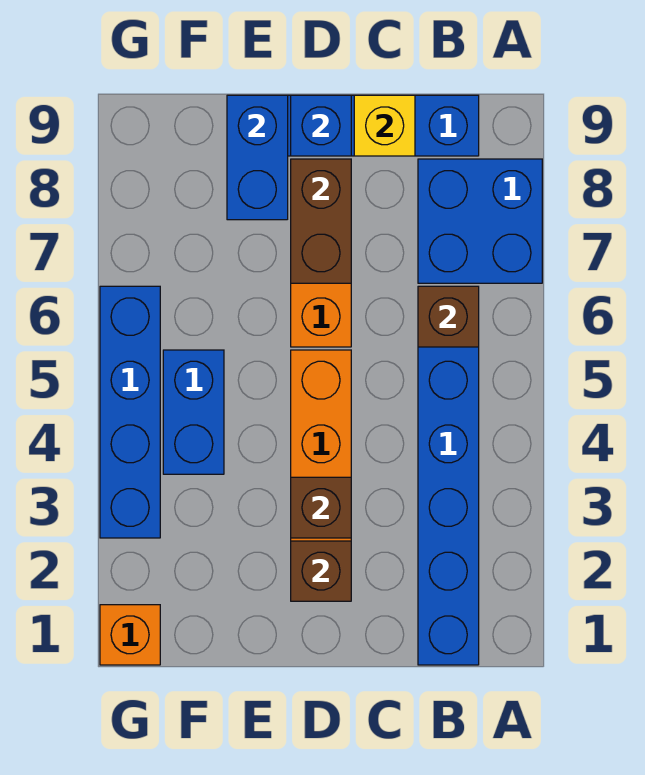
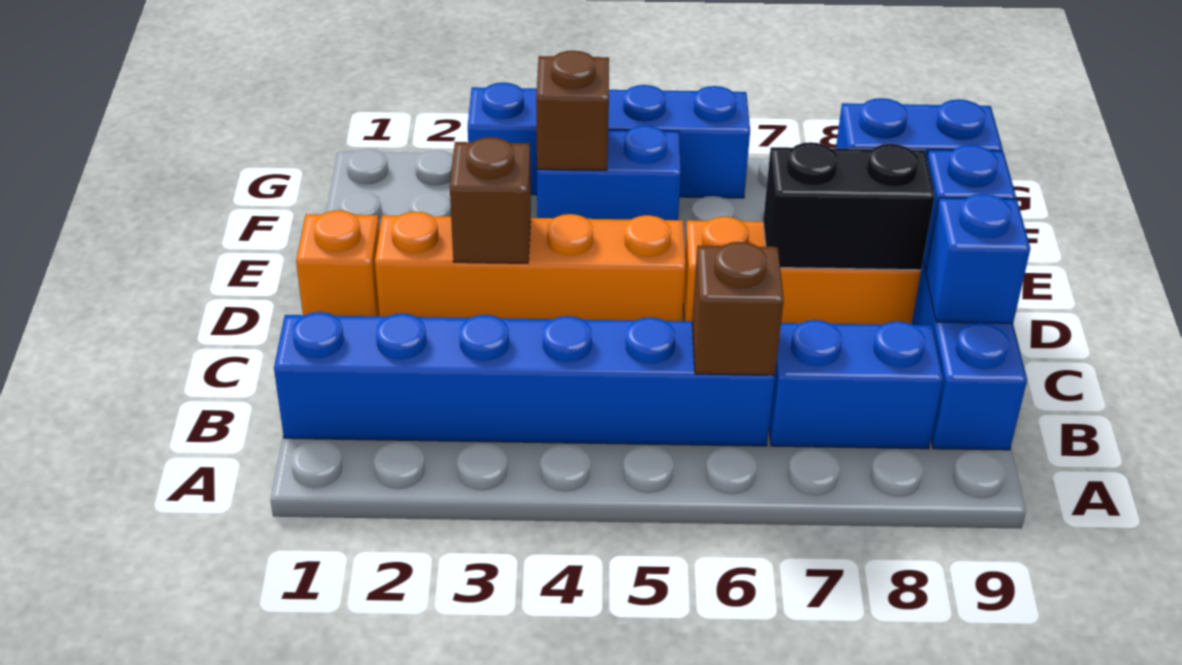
blue 2x2 brick [418,159,542,283] -> blue 1x2 brick [769,320,943,449]
yellow 1x1 brick [354,95,415,156] -> blue 1x1 brick [926,194,1030,323]
brown 1x1 brick [291,541,351,601] -> brown 1x1 brick moved to [536,51,609,170]
brown 1x2 brick [291,159,351,283] -> black 1x2 brick [763,142,935,270]
orange 1x1 brick [100,605,160,665] -> orange 1x1 brick moved to [296,210,380,316]

